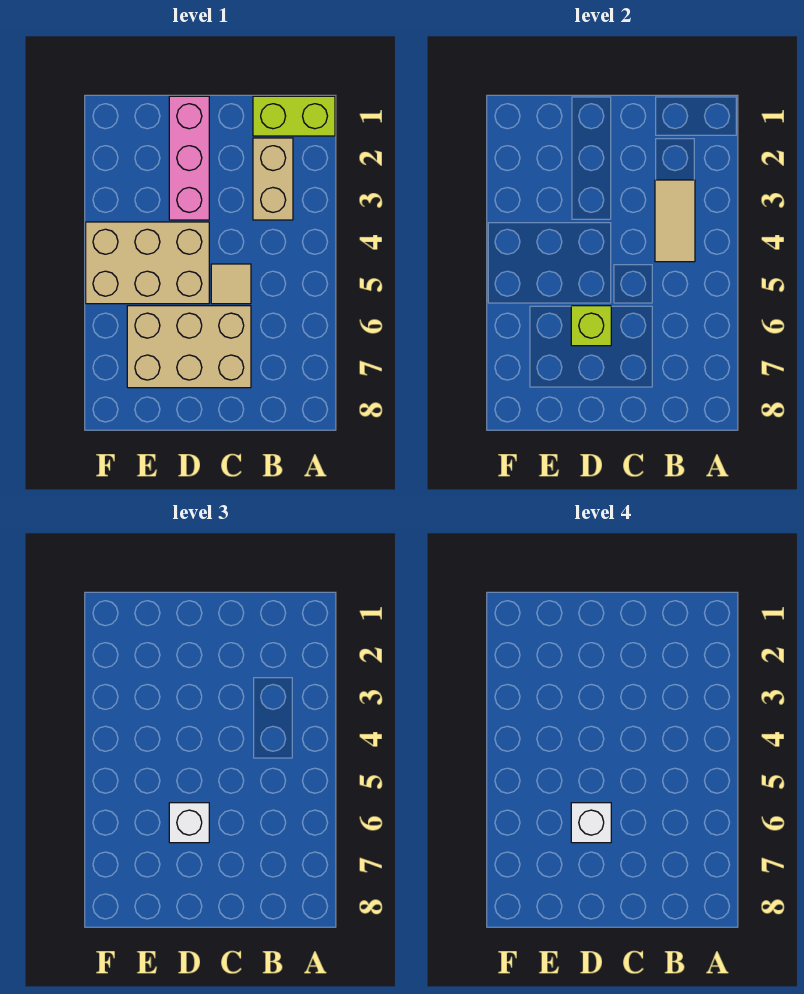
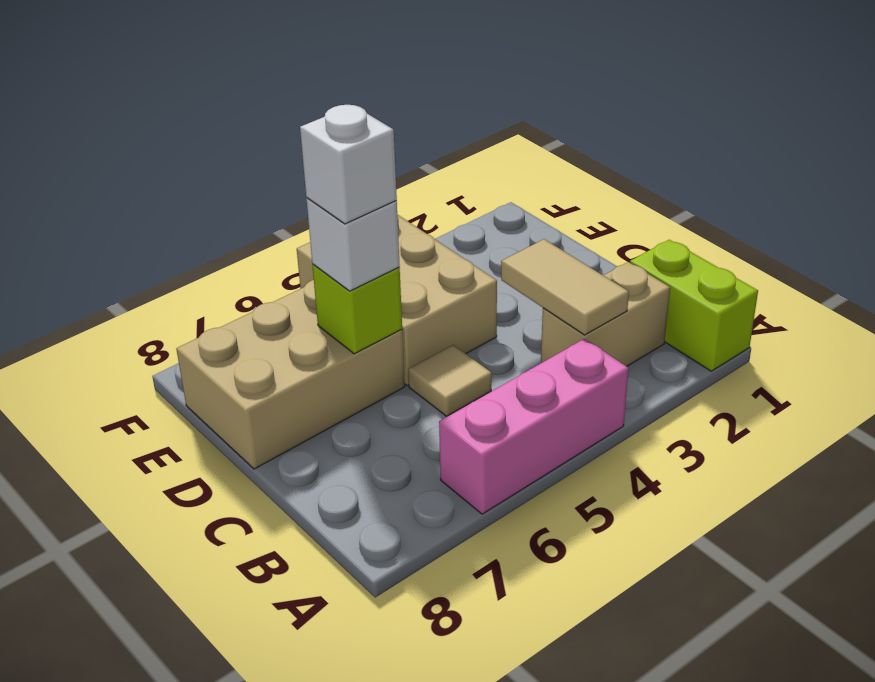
tan 1x2 tile [655,180,695,262] -> tan 1x2 tile turned to [501,239,629,335]
tan 2x3 brick [127,306,251,388] -> tan 2x3 brick turned to [177,280,405,469]
pink 1x3 brick [169,96,209,220] -> pink 1x3 brick moved to [439,339,629,514]

